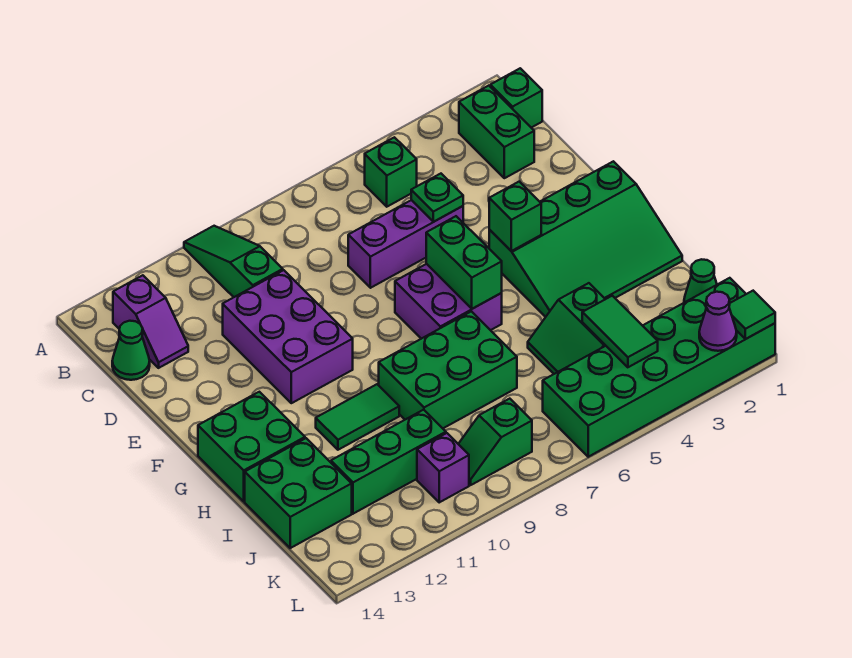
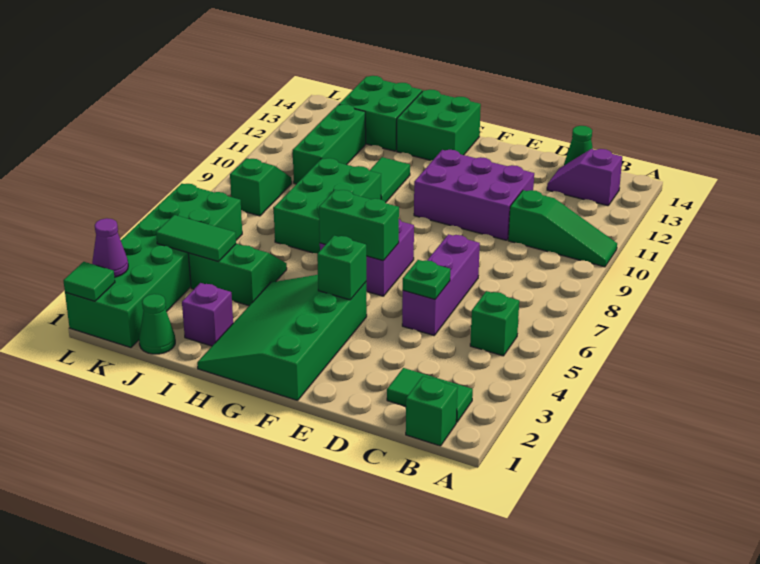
green 1x2 brick [459,86,534,178] -> green 1x2 tile [387,368,473,422]
purple 1x1 brick [417,433,469,502] -> purple 1x1 brick moved to [182,283,233,346]

